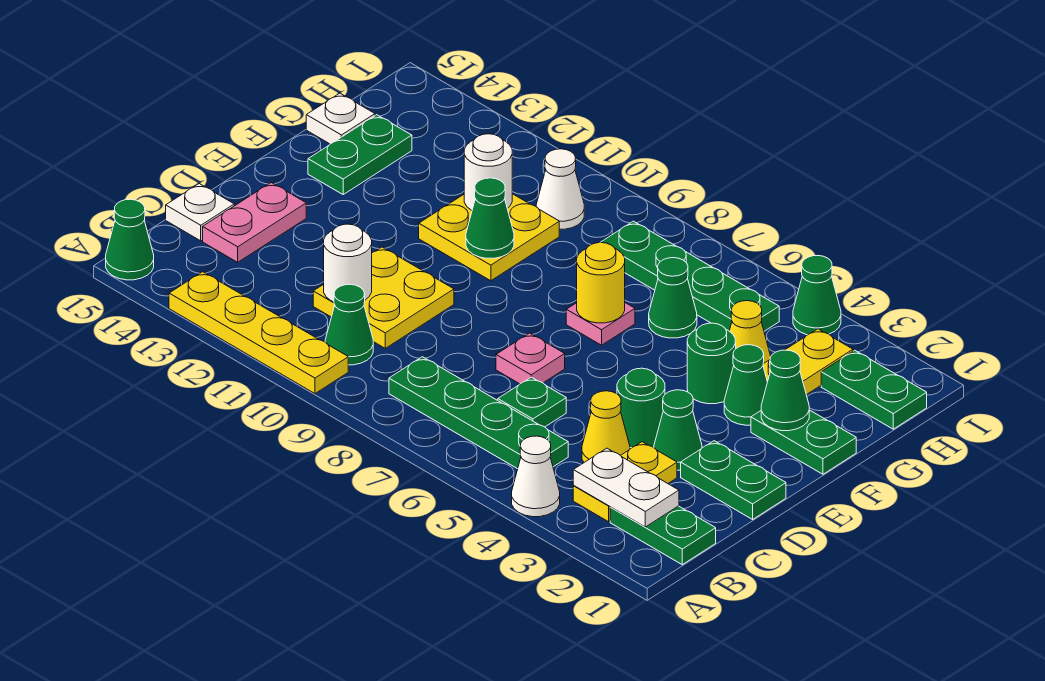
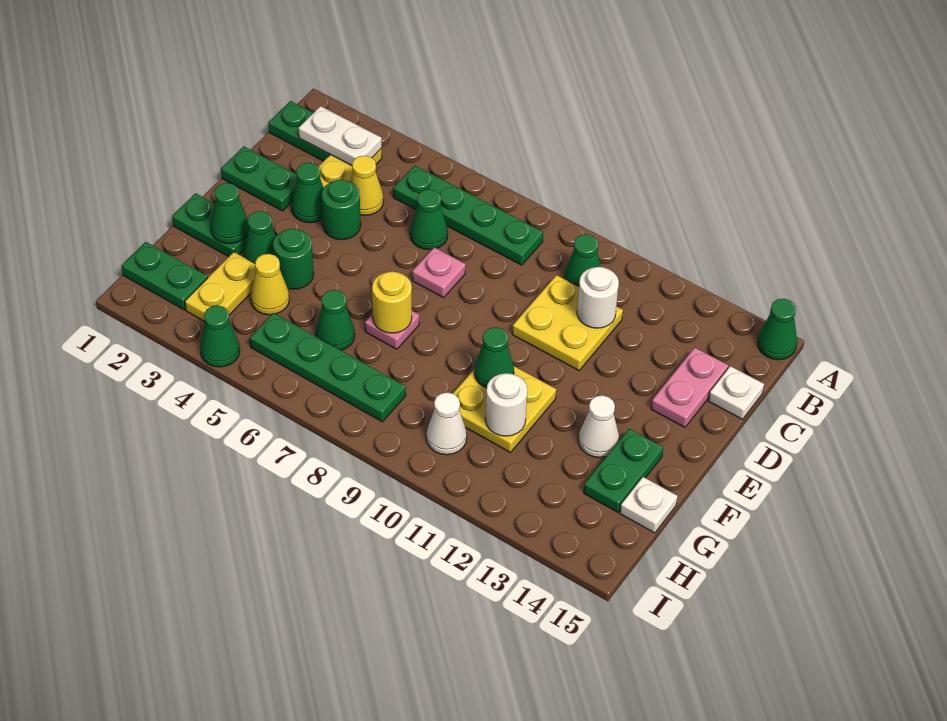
white 1x1 cone [512,436,560,517] -> white 1x1 cone moved to [579,395,619,458]
yellow 1x4 plate [169,272,348,394] -> none
green 1x1 plate [498,377,566,427] -> green 1x1 cone [410,190,448,250]

